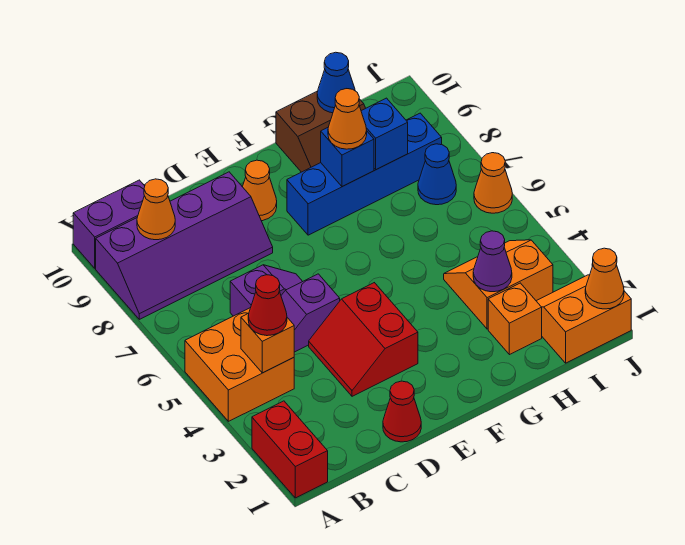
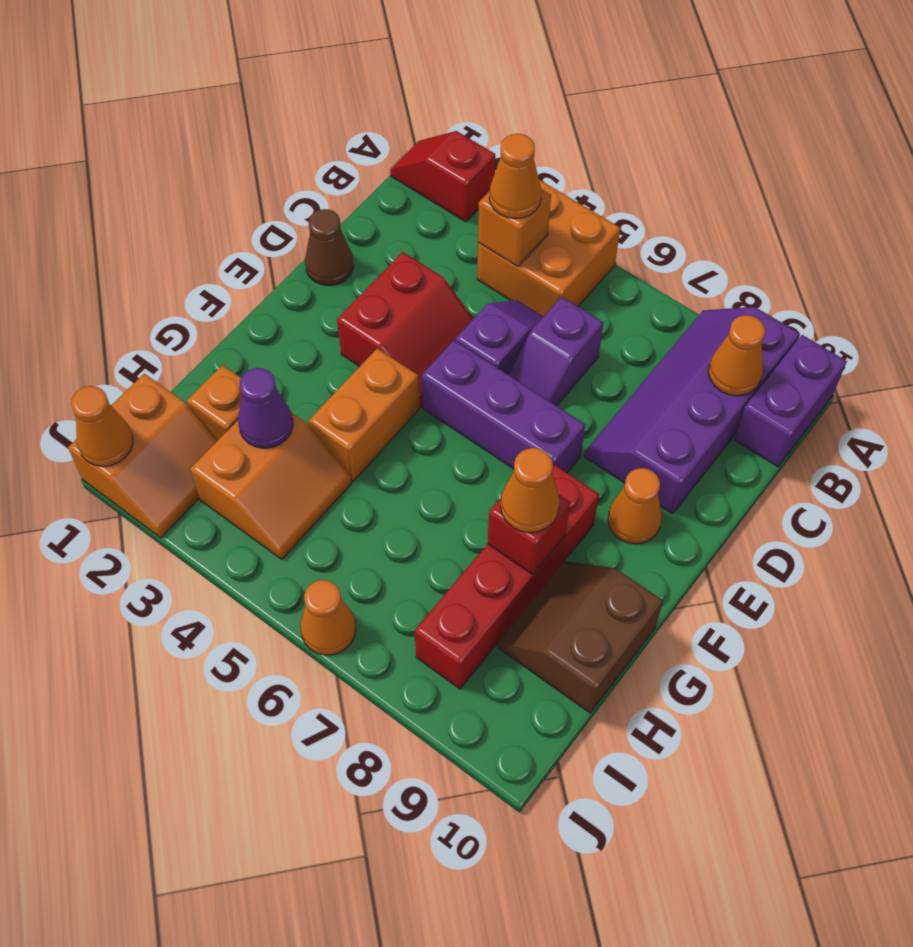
red 1x2 brick [252,401,328,498] -> red 1x2 slope [390,131,495,222]
red 1x1 cone [248,275,287,336] -> orange 1x1 cone [489,134,542,218]
red 1x1 cone [383,381,421,442] -> brown 1x1 cone [305,209,354,285]
red 2x2 slope [309,283,418,396] -> red 2x2 slope turned to [337,252,474,407]
none -> purple 1x3 brick [422,340,585,473]
none -> orange 1x2 brick [308,348,419,481]
blue 1x4 brick [287,113,442,235] -> red 1x4 brick [415,465,599,689]
blue 1x1 brick [321,128,374,187] -> red 1x1 brick [488,494,570,574]
blue 1x1 brick [361,98,408,170] -> none
blue 1x1 cone [317,52,355,113] -> none
blue 1x1 cone [418,144,456,205] -> none

